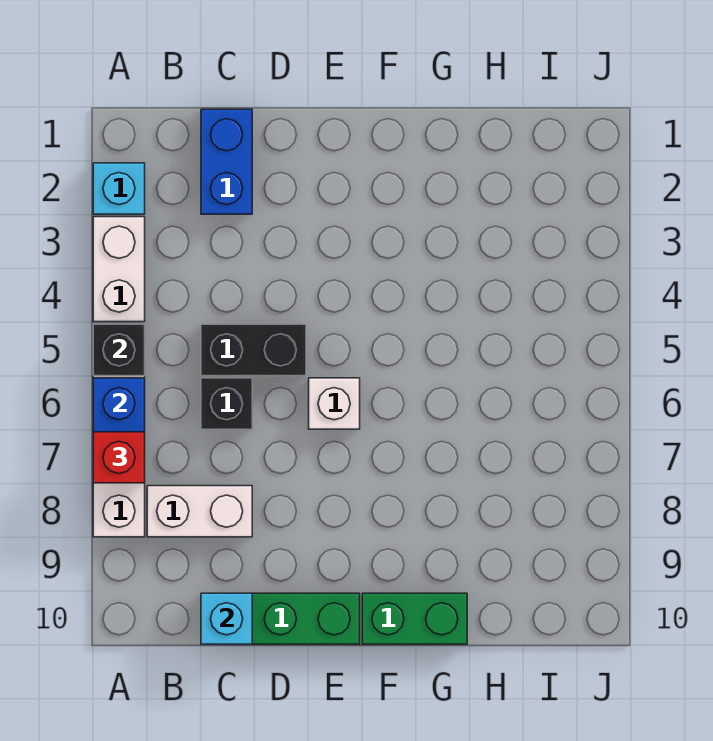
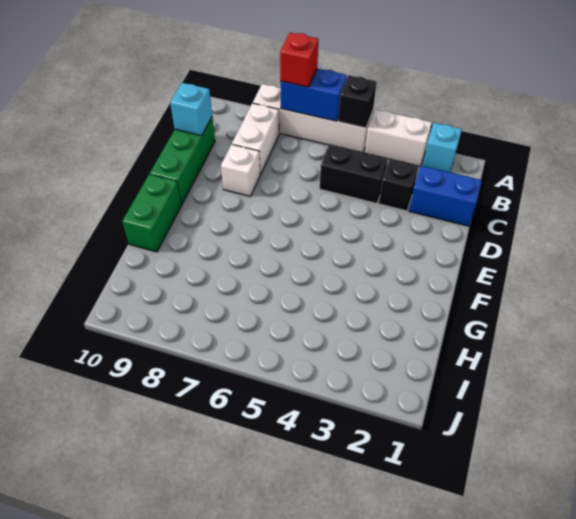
black 1x2 brick [201,324,306,376] -> black 1x2 brick turned to [320,144,388,203]
black 1x1 brick [201,378,252,429] -> black 1x1 brick moved to [379,158,419,211]
white 1x1 brick [309,378,360,429] -> white 1x1 brick moved to [221,144,261,197]

